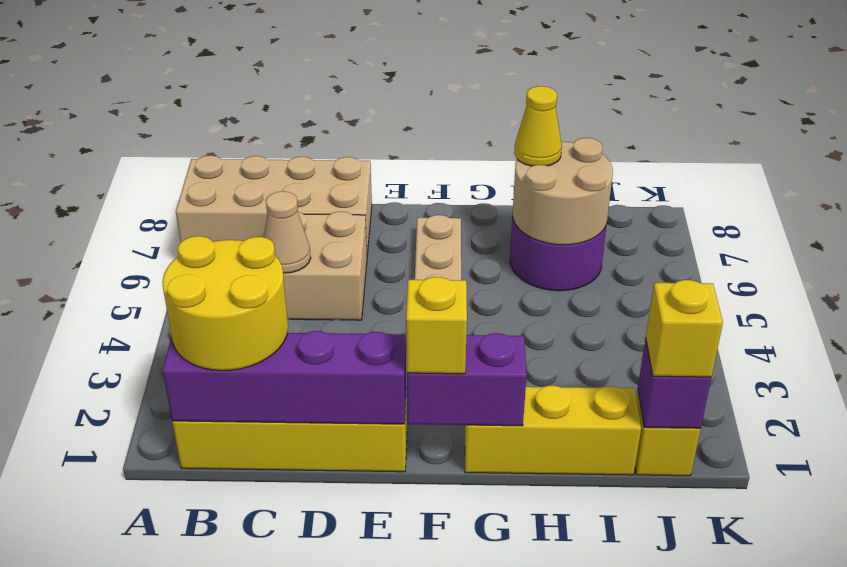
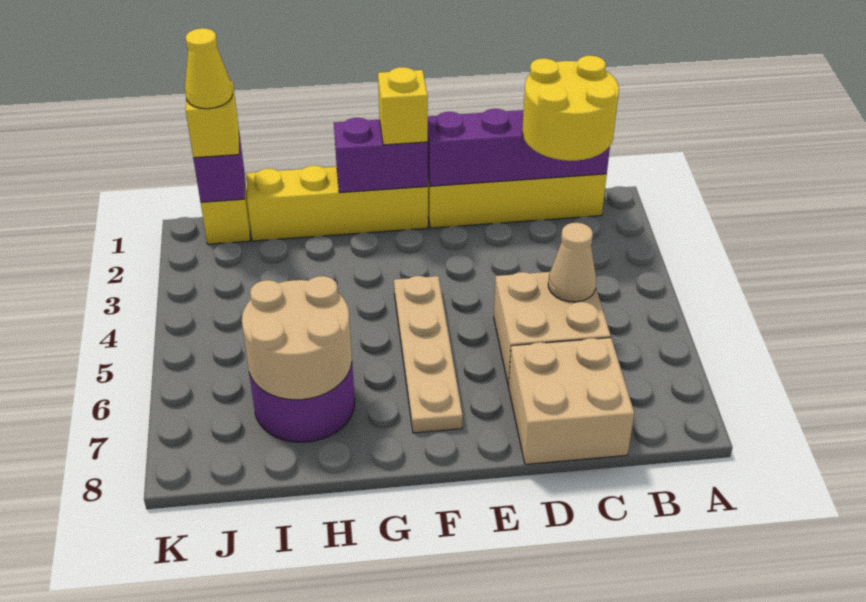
tan 2x4 brick [176,156,372,254] -> tan 2x2 brick [509,338,634,464]
yellow 1x3 brick [465,386,641,475] -> yellow 1x4 brick [247,165,428,241]
yellow 1x1 cone [514,86,562,166] -> yellow 1x1 cone moved to [185,28,233,109]

